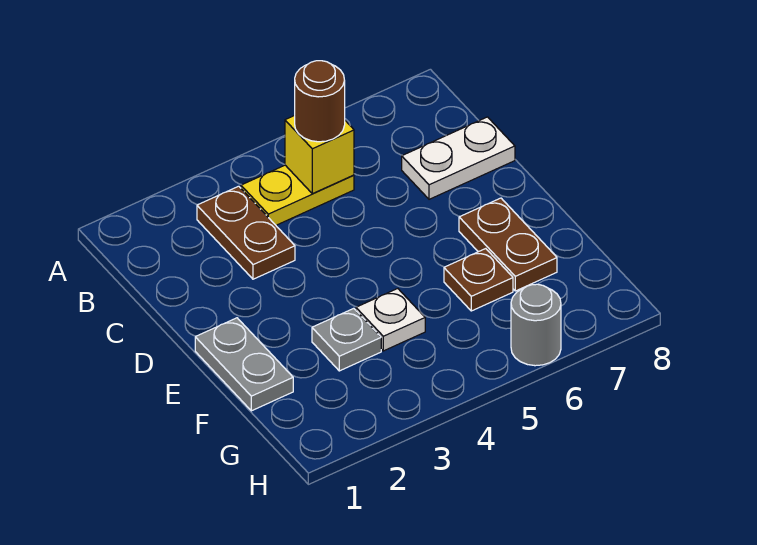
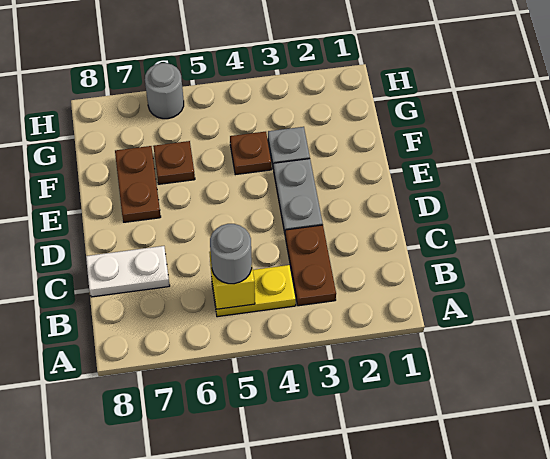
brown 1x1 round brick [295,61,345,142] -> grey 1x1 round brick [210,224,252,284]
grey 1x2 plate [195,318,293,411] -> grey 1x2 plate moved to [274,159,323,233]
white 1x1 plate [356,289,425,351] -> brown 1x1 plate [230,132,272,175]

